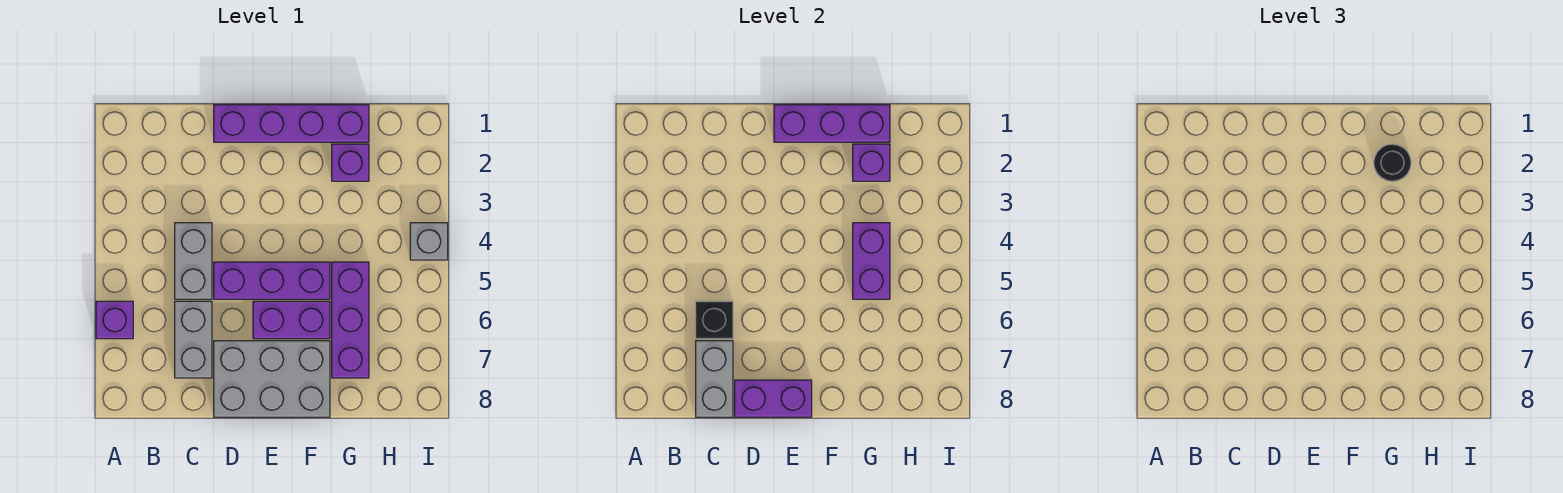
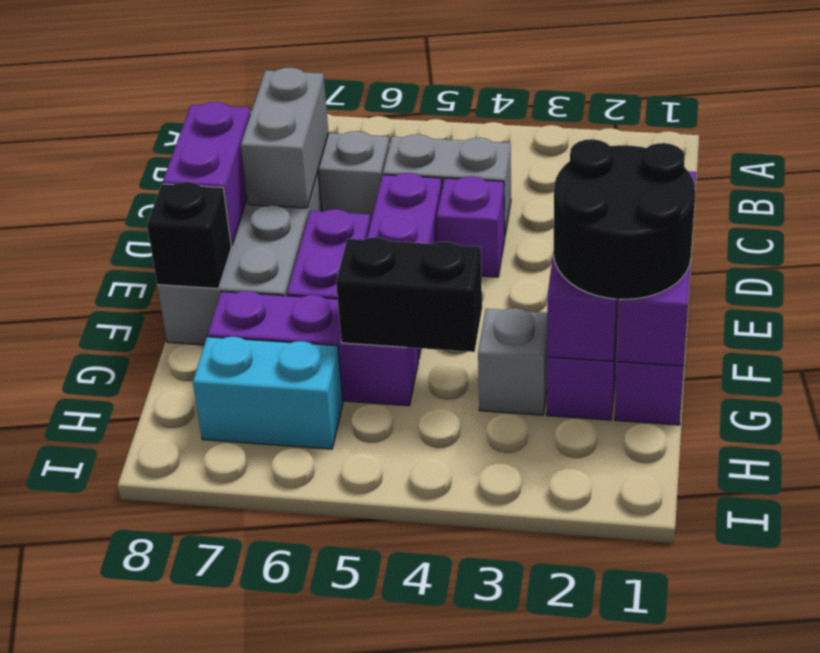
purple 1x1 brick [96,301,133,339] -> purple 1x1 brick moved to [437,176,505,277]
black 1x1 brick [696,301,733,339] -> black 1x1 brick moved to [147,182,231,289]
grey 1x2 brick [696,341,733,417] -> grey 1x2 brick turned to [241,68,329,208]
black 1x1 round brick [1374,144,1411,181] -> black 2x2 round brick [554,139,696,299]
purple 1x2 brick [853,223,890,299] -> black 1x2 brick [336,237,482,352]
none -> cyan 1x2 brick [193,337,343,449]
grey 1x1 brick [410,223,448,260] -> grey 1x1 brick moved to [478,308,547,415]

